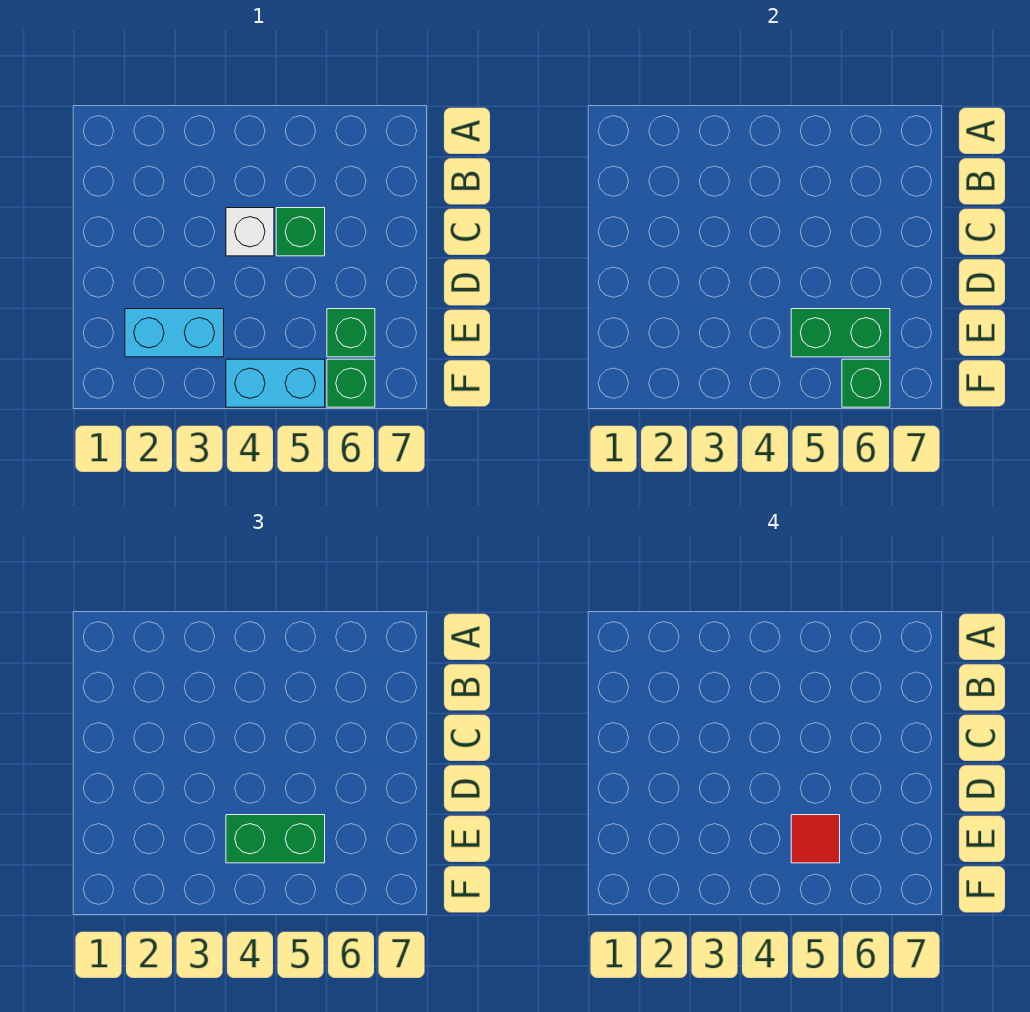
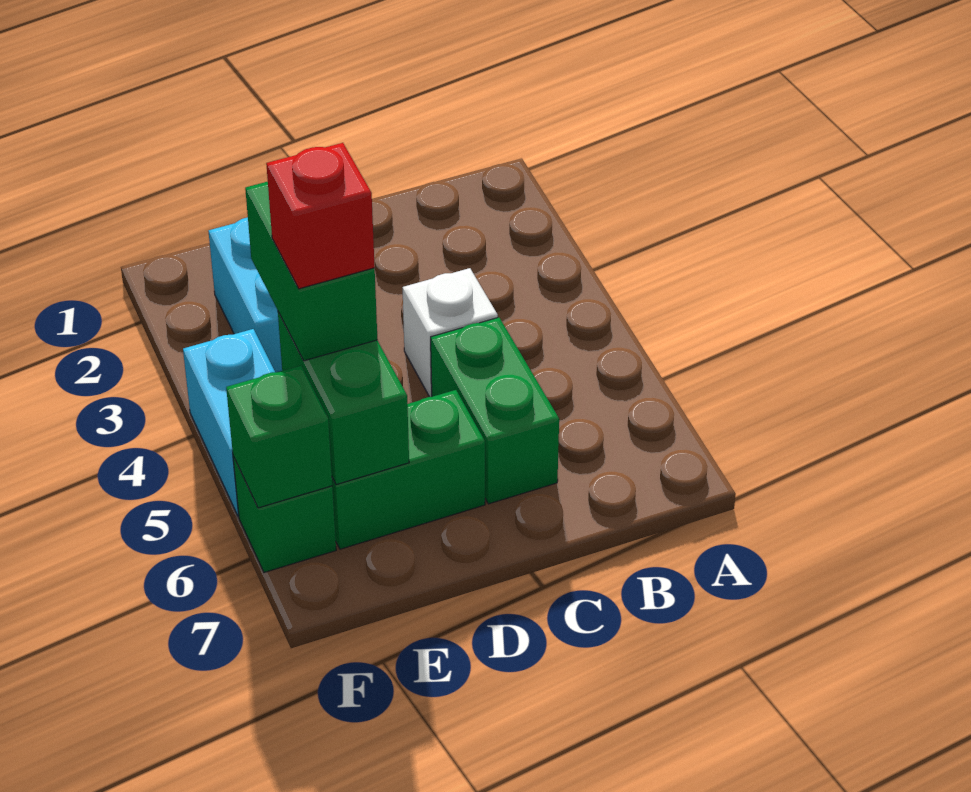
green 1x1 brick [276,208,325,256] -> green 1x2 brick [431,317,559,504]
red 1x1 tile [791,815,840,863] -> red 1x1 brick [266,143,375,289]
green 1x1 brick [327,309,375,357] -> green 1x2 brick [332,390,485,549]

